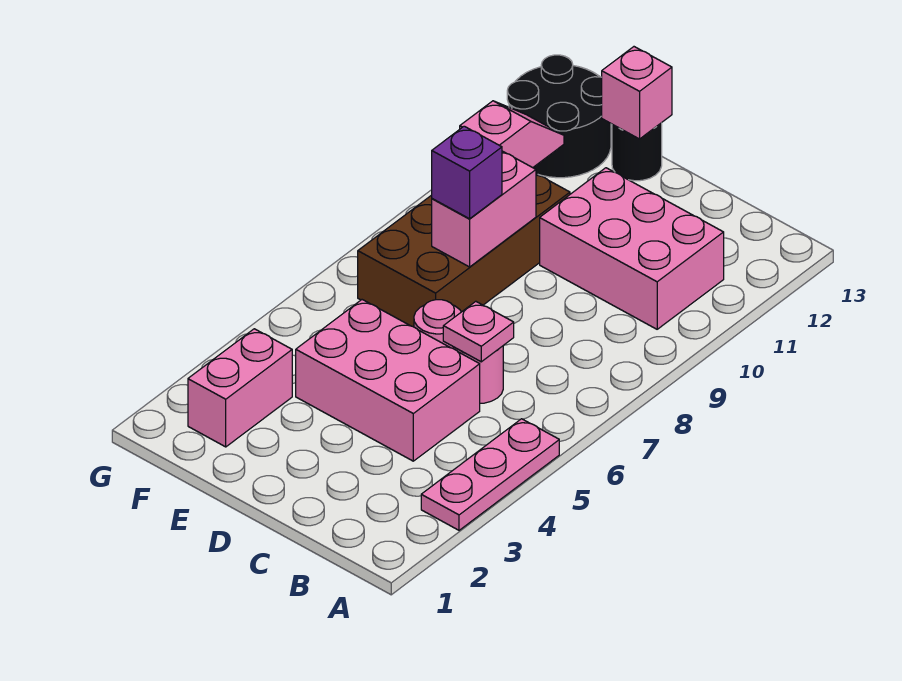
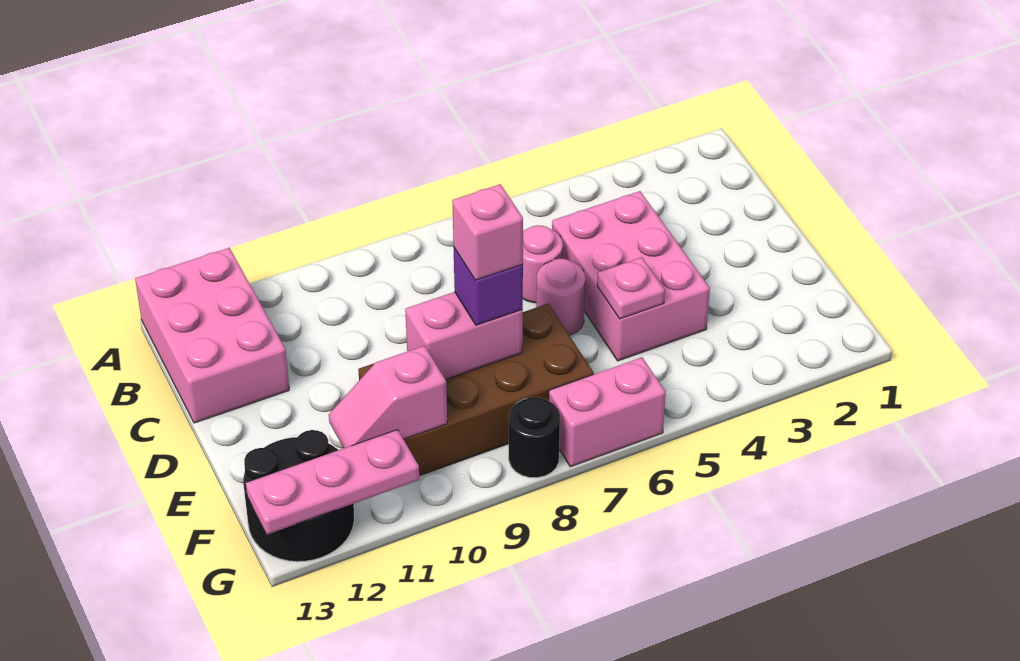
pink 1x3 plate [421,419,559,530] -> pink 1x3 plate moved to [246,430,419,534]
pink 2x3 brick [540,168,724,329] -> pink 2x3 brick moved to [135,248,289,423]
pink 1x1 plate [443,301,514,362] -> pink 1x1 plate moved to [597,257,665,319]
black 1x1 round brick [612,123,662,181] -> black 1x1 round brick moved to [509,397,560,478]
pink 1x1 brick [602,47,672,139] -> pink 1x1 brick moved to [452,184,523,280]
pink 1x2 brick [188,329,292,447] -> pink 1x2 brick moved to [549,358,666,467]

